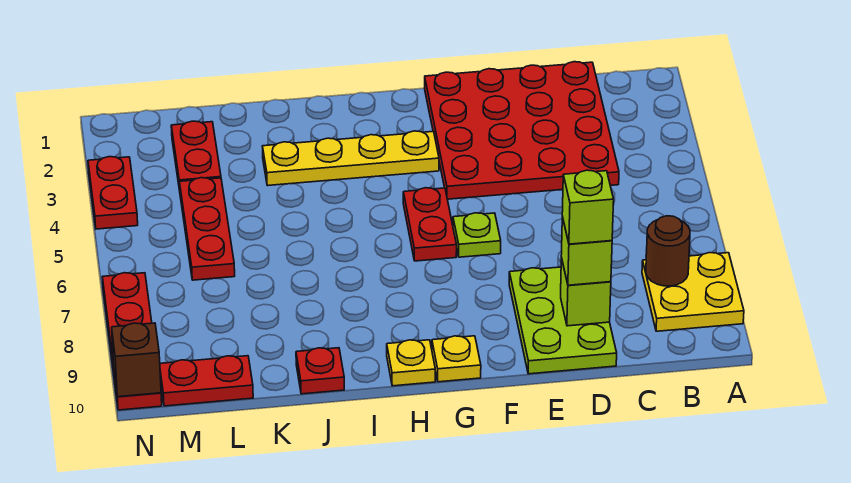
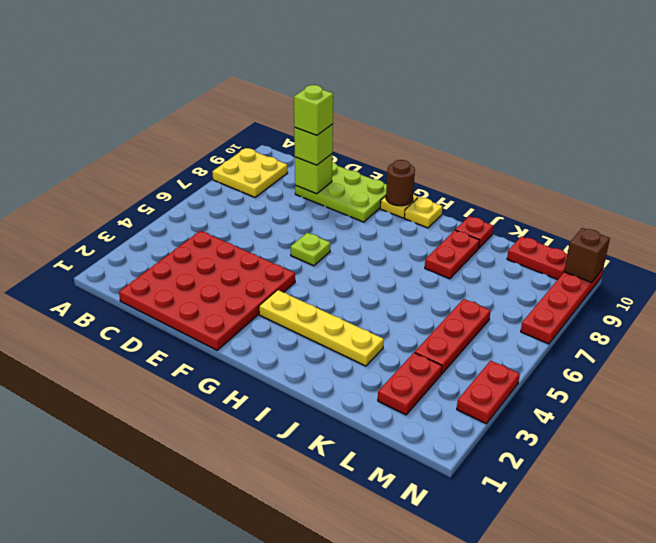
brown 1x1 round brick [646,216,690,286] -> brown 1x1 round brick moved to [386,160,415,206]
lime 2x3 plate [509,267,617,374] -> lime 2x3 plate turned to [295,162,387,222]
red 1x2 plate [403,188,457,261] -> red 1x2 plate moved to [425,230,480,279]

